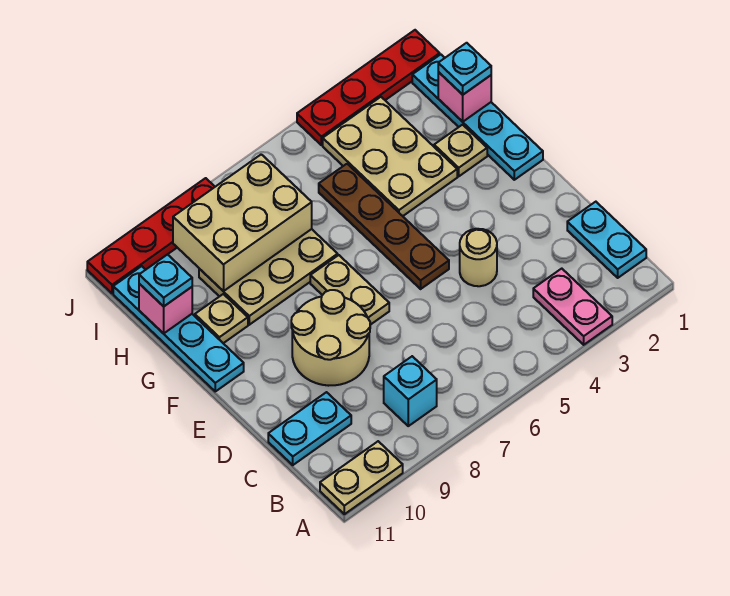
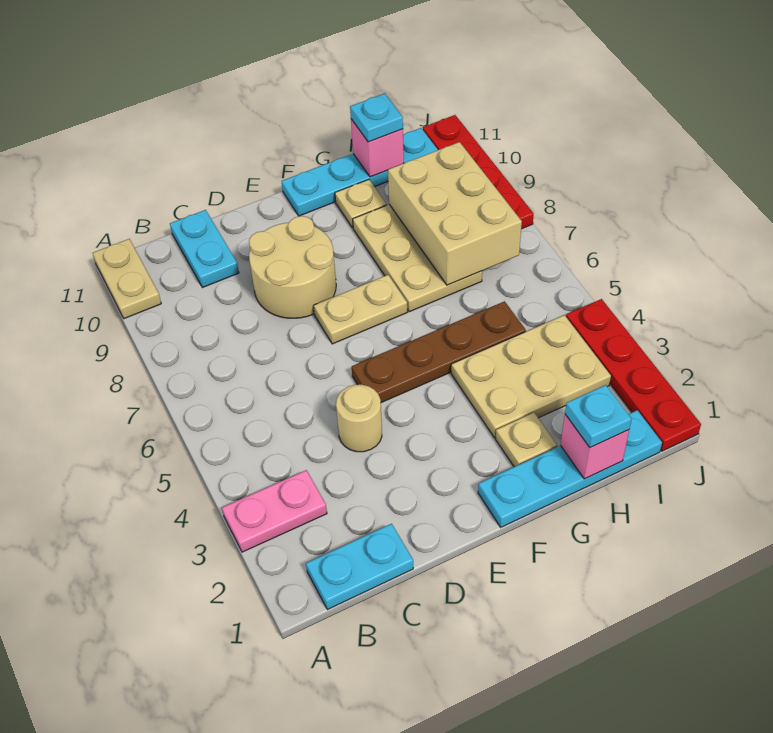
cyan 1x1 brick [384,356,437,426] -> none

